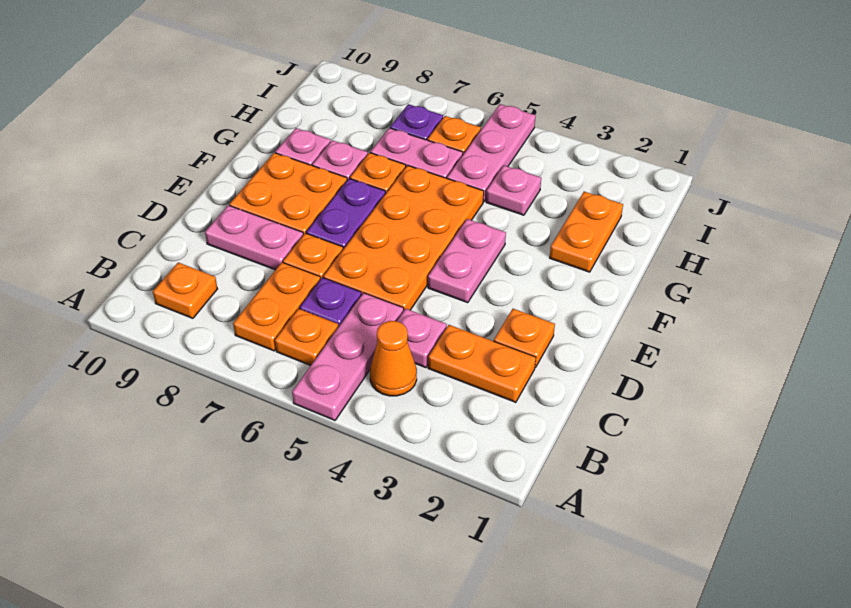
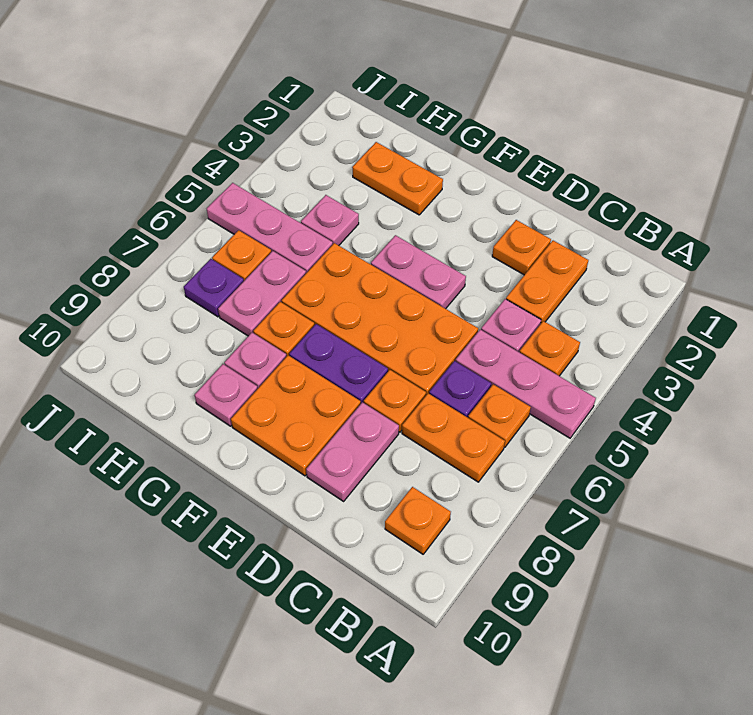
orange 1x1 cone [370,321,417,396] -> orange 1x1 plate [519,321,580,376]

